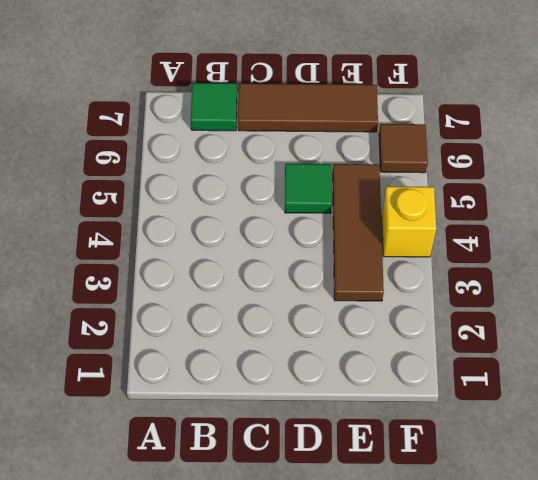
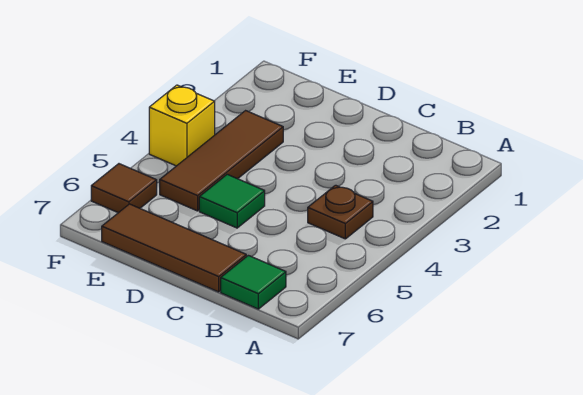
none -> brown 1x1 plate [308,185,373,239]

